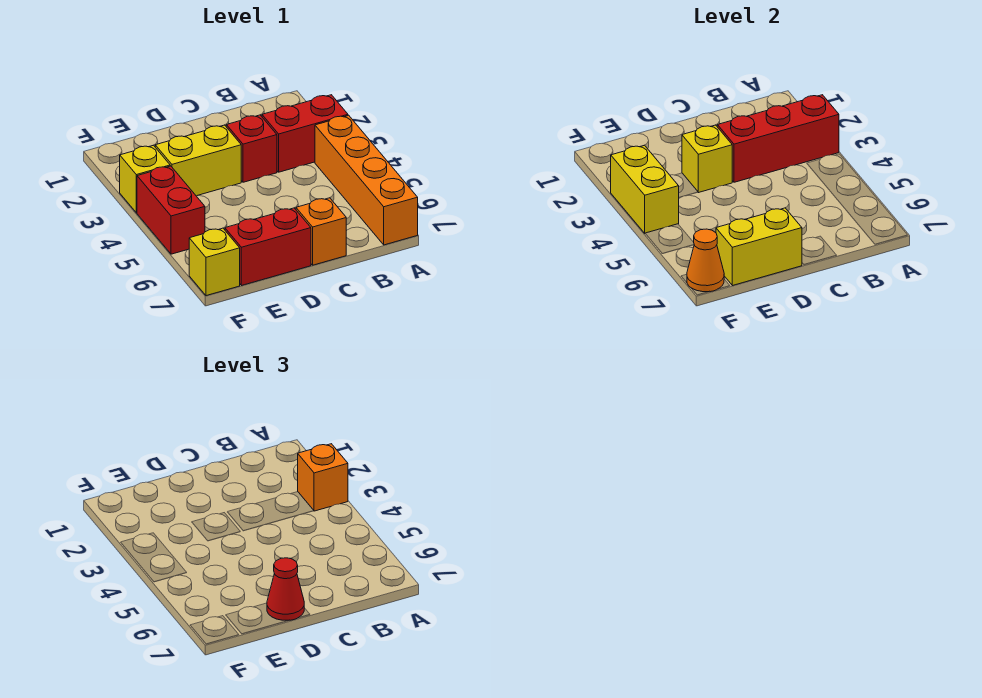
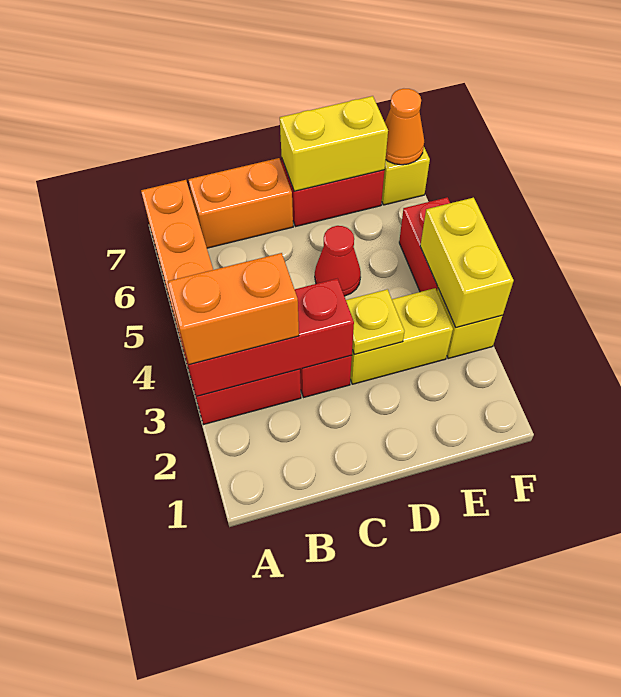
orange 1x1 brick [298,444,348,511] -> orange 1x2 brick [168,253,299,365]
orange 1x1 brick [296,198,346,265] -> orange 1x2 brick [189,158,293,248]
yellow 1x1 brick [682,125,732,193] -> yellow 1x1 plate [346,289,404,355]
red 1x1 cone [267,558,304,621] -> red 1x1 cone moved to [315,226,361,296]

